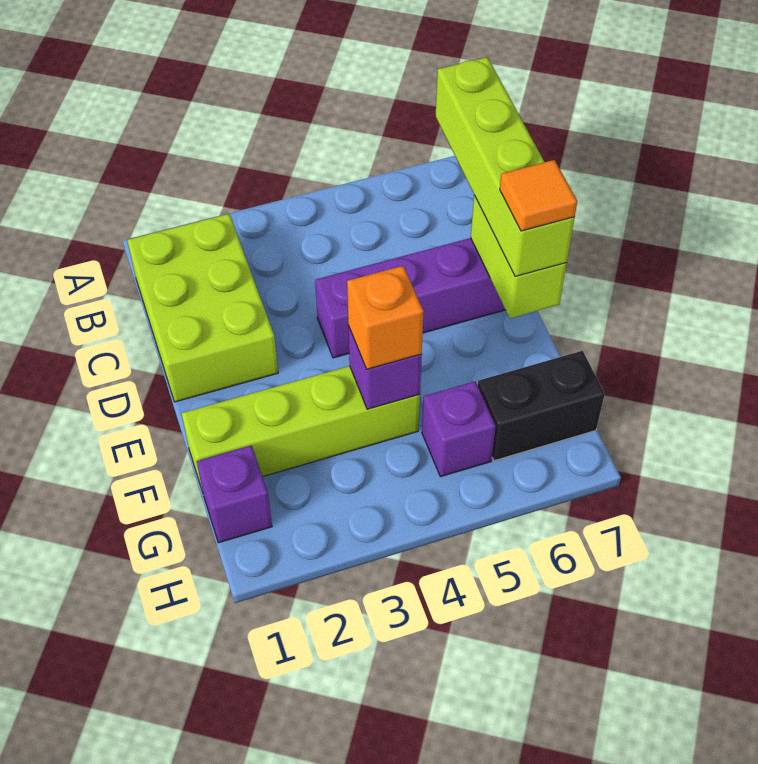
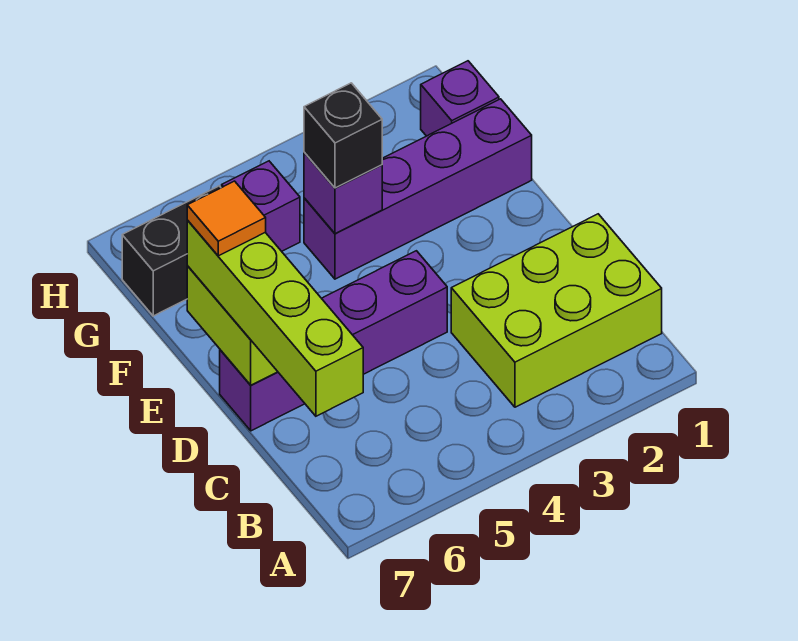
lime 2x3 brick [127,214,278,402] -> lime 2x3 brick turned to [451,214,662,407]
lime 1x4 brick [182,366,420,492] -> purple 1x4 brick [304,99,532,279]
orange 1x1 brick [347,266,424,369] -> black 1x1 brick [304,83,382,188]

